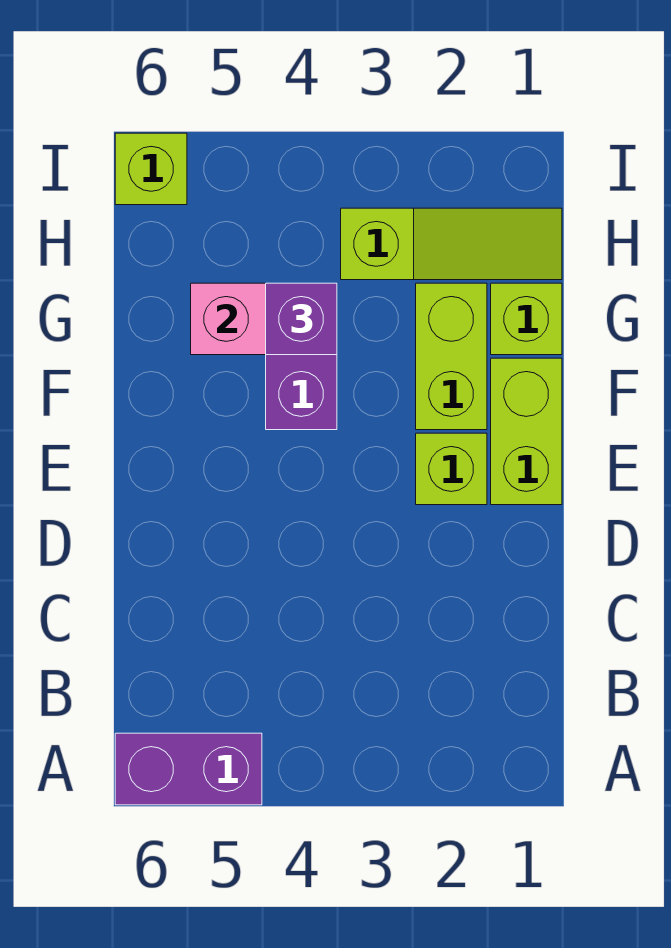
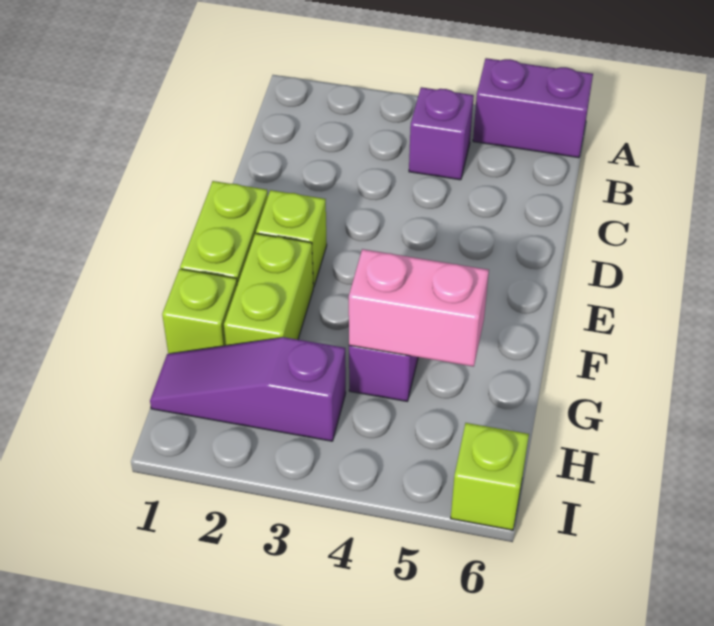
purple 1x1 brick [266,283,337,355] -> purple 1x1 brick moved to [409,87,474,180]
lime 1x3 slope [341,208,562,280] -> purple 1x3 slope [150,337,346,441]

